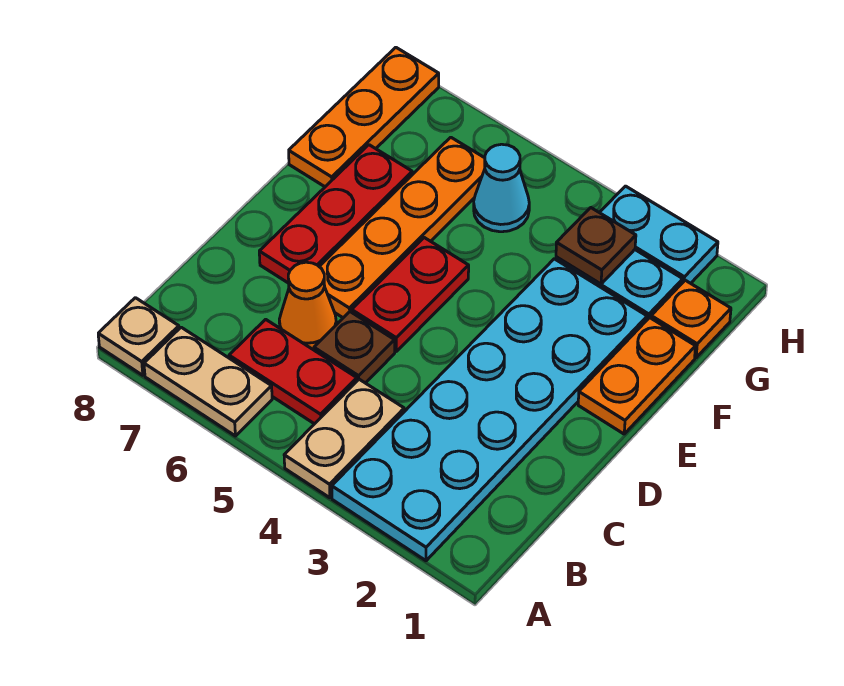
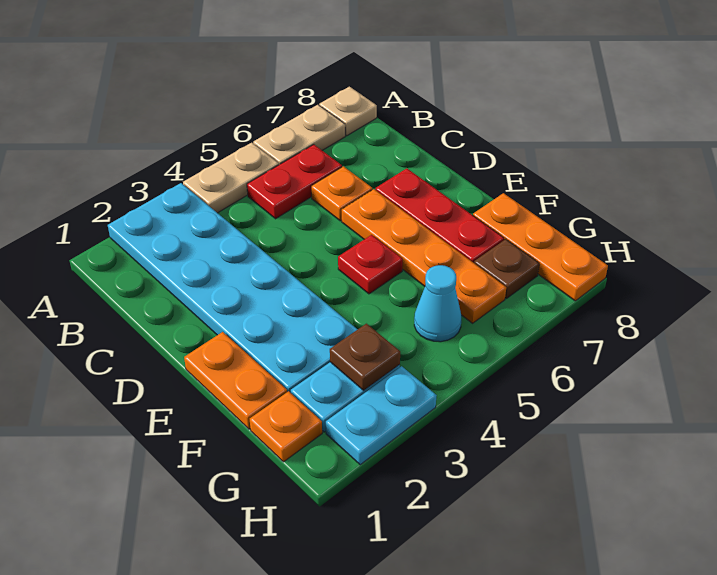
tan 1x2 plate [284,379,404,498] -> tan 1x2 plate turned to [183,143,279,213]
brown 1x1 plate [314,312,395,383] -> brown 1x1 plate moved to [474,239,539,298]
orange 1x1 cone [279,262,336,350] -> orange 1x1 plate [311,166,372,221]
red 1x2 plate [352,238,469,351] -> red 1x1 plate [338,235,403,294]

